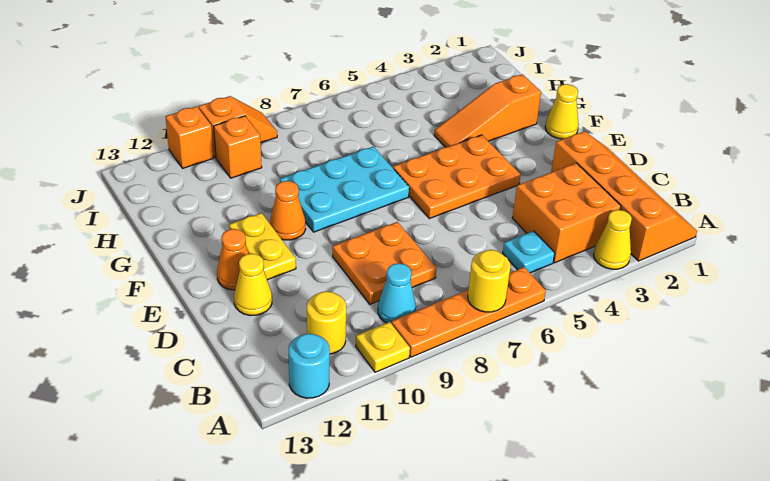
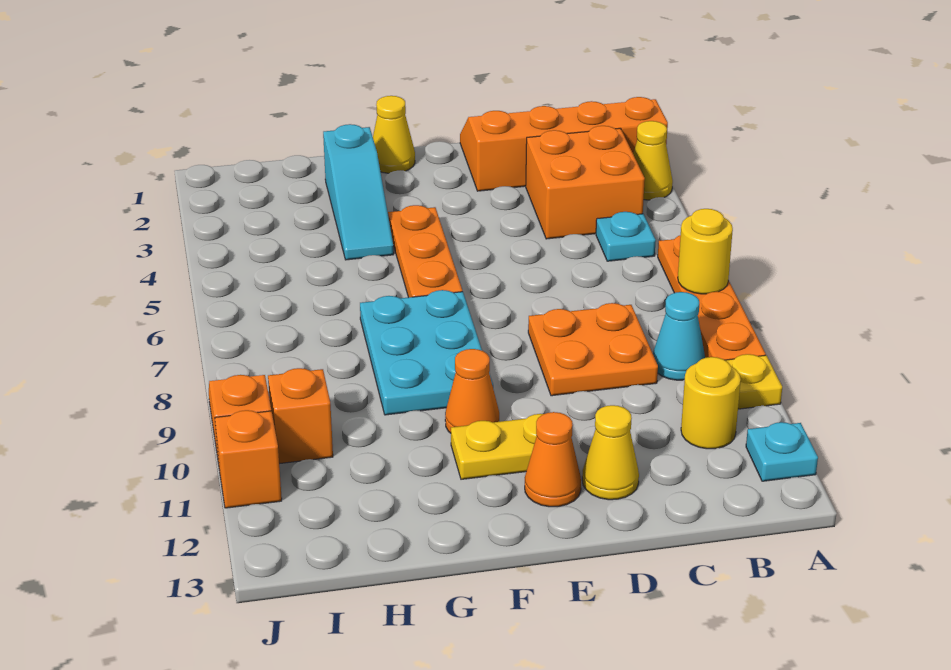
cyan 1x1 round brick [289,333,330,398] -> cyan 1x1 plate [746,422,818,481]
orange 2x3 plate [393,135,521,219] -> orange 1x3 plate [388,205,462,297]
orange 1x3 slope [434,74,541,147] -> cyan 1x3 slope [323,124,394,260]

